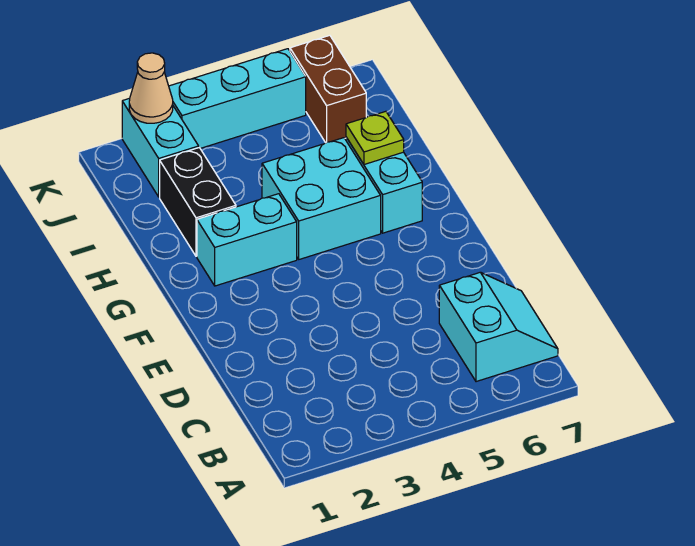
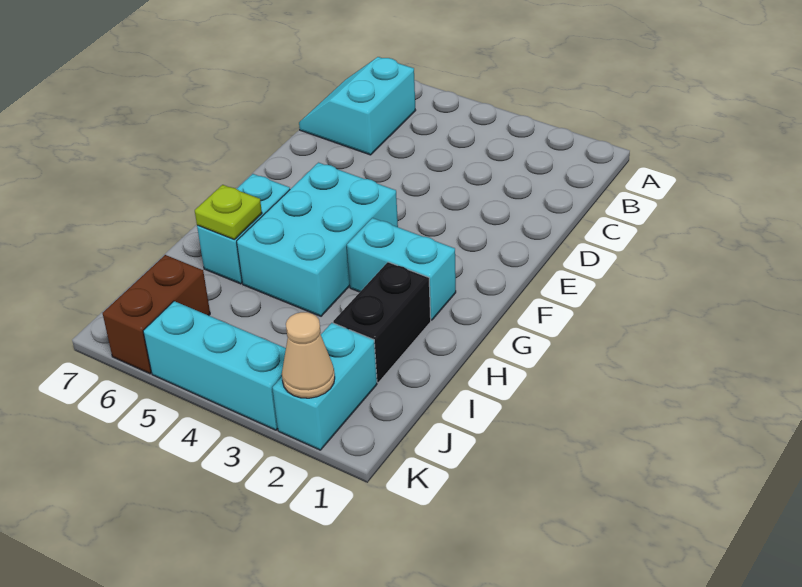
cyan 2x2 brick [262,138,381,259] -> cyan 2x3 brick [237,163,398,316]

